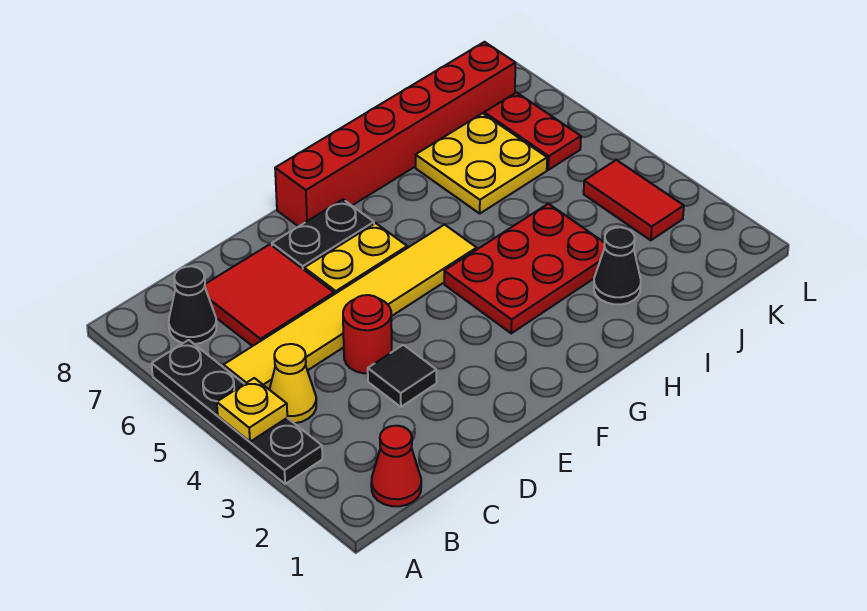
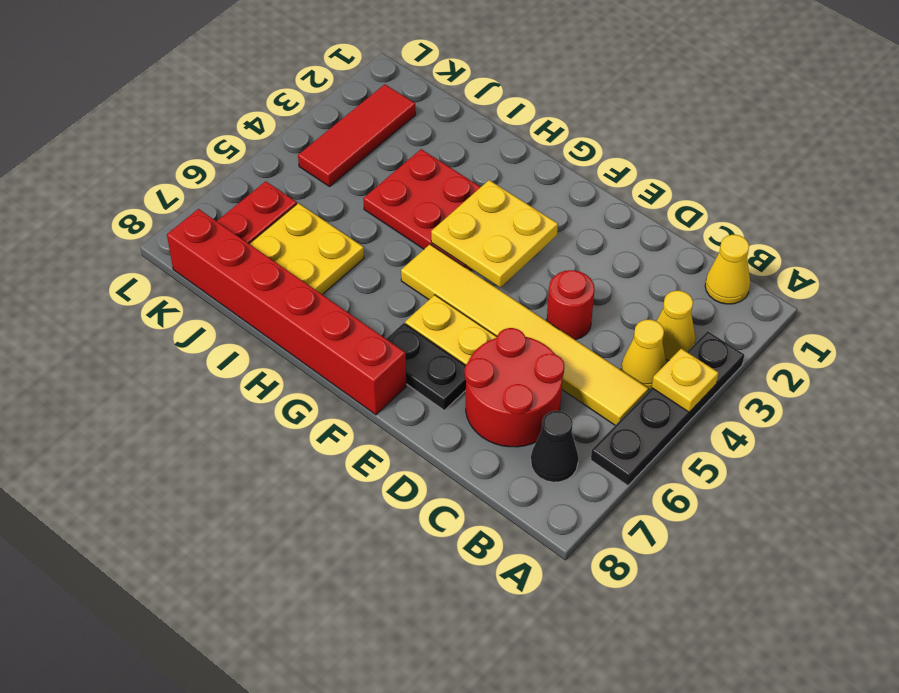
red 1x1 cone [371,426,421,506] -> yellow 1x1 cone [705,235,750,304]
none -> yellow 1x1 cone [657,291,696,360]
red 2x2 tile [205,244,334,346] -> red 2x2 round brick [464,328,565,447]
black 1x1 tile [368,345,436,407] -> none
none -> yellow 2x2 plate [431,180,558,288]
black 1x1 cone [594,227,641,305] -> none
red 1x2 tile [584,160,684,240] -> red 1x3 tile [298,84,416,187]

